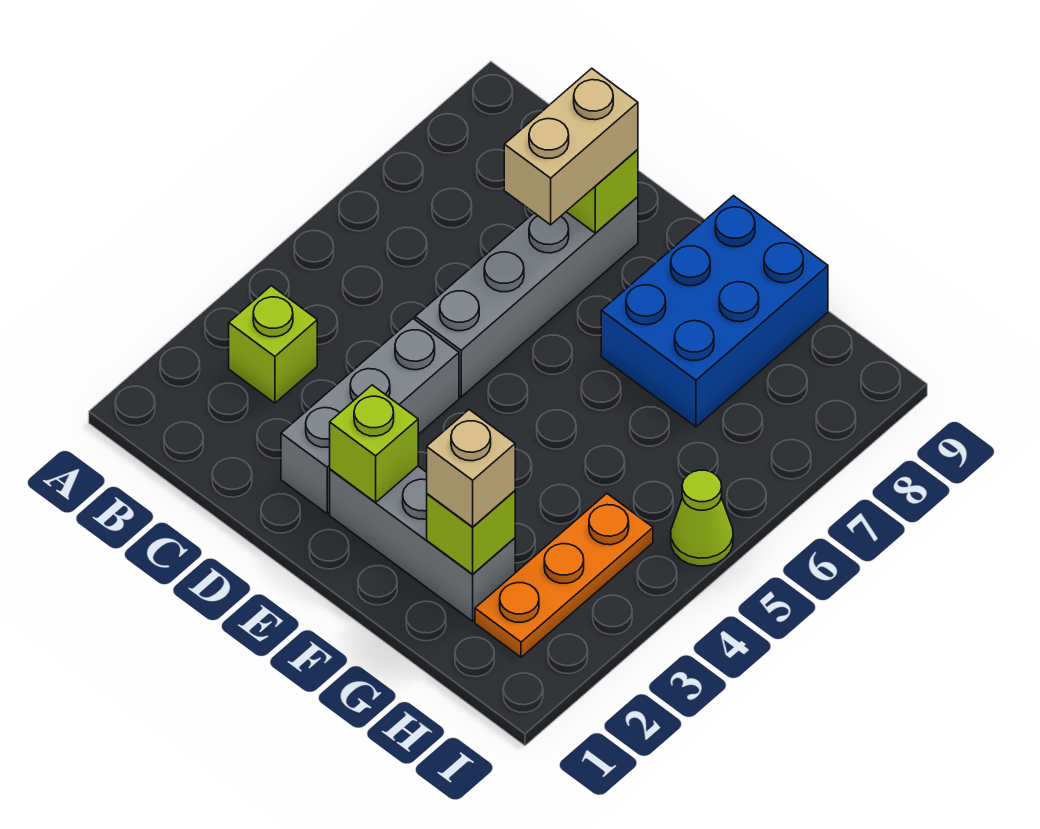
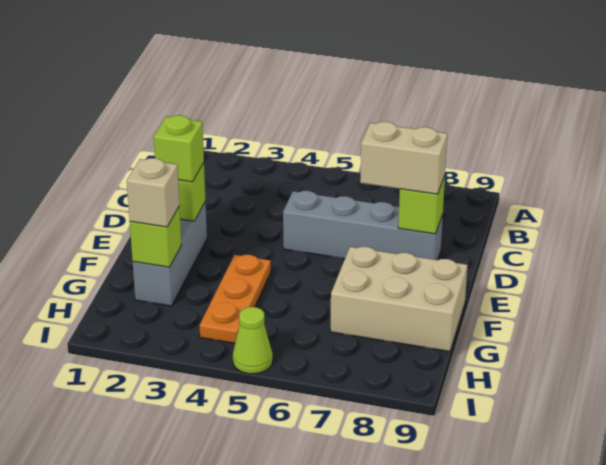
lime 1x1 brick [229,286,317,403] -> lime 1x1 brick moved to [154,115,204,182]
grey 1x3 brick [281,319,459,514] -> none
blue 2x3 brick [601,196,828,427] -> tan 2x3 brick [330,247,468,352]
orange 1x3 plate [475,494,653,657] -> orange 1x3 plate turned to [200,255,271,343]

